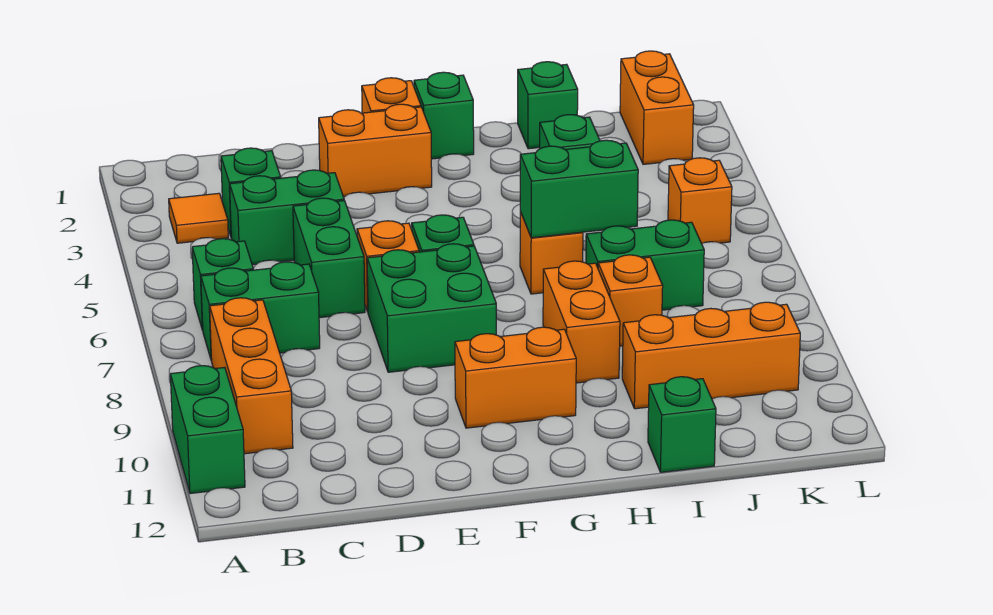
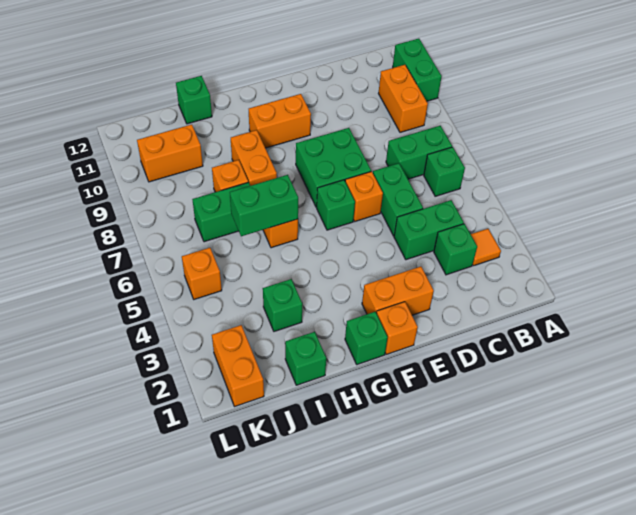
orange 1x3 brick [210,298,293,454] -> orange 1x2 brick [379,65,428,132]
orange 1x3 brick [622,302,800,409] -> orange 1x2 brick [137,125,203,182]

